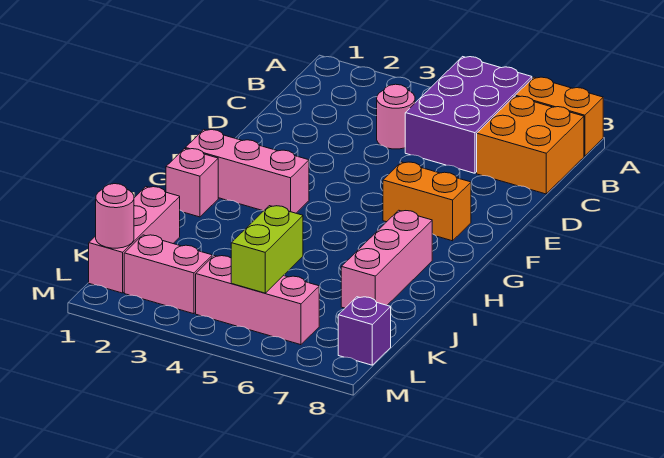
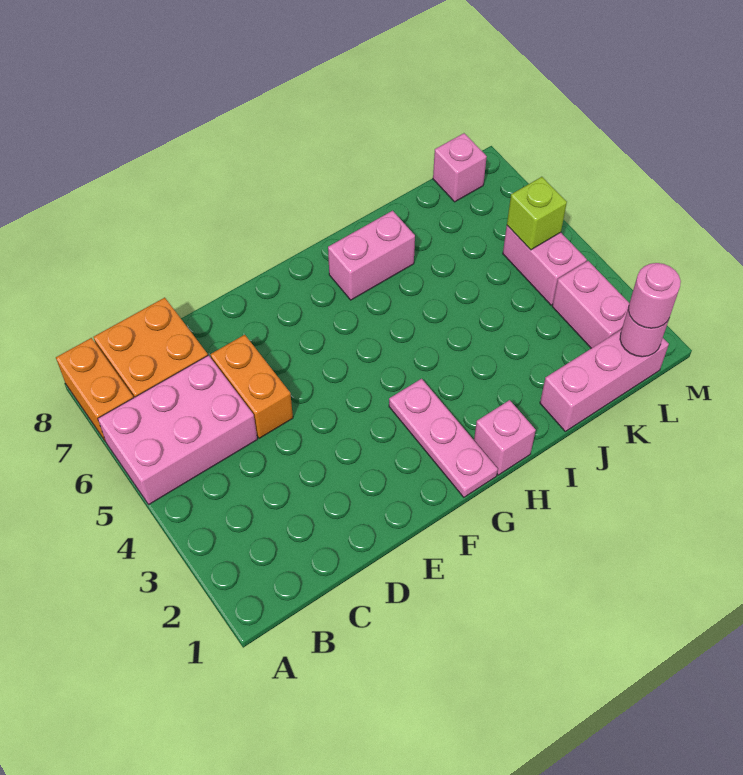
purple 2x3 brick [405,57,532,173] -> pink 2x3 brick [98,355,257,505]
pink 1x1 round brick [377,84,415,149] -> pink 1x1 round brick moved to [628,263,681,328]
orange 1x2 brick [383,162,471,241] -> orange 1x2 brick moved to [211,335,293,438]
pink 1x3 brick [185,130,309,213] -> pink 1x3 plate [389,379,498,497]
pink 1x3 brick [341,210,432,308] -> pink 1x2 brick [328,211,415,300]
lime 1x2 brick [231,206,303,293] -> lime 1x1 brick [507,177,567,250]
pink 1x3 brick [196,256,319,345] -> pink 1x2 brick [503,226,587,305]
purple 1x1 brick [338,297,391,365] -> pink 1x1 brick [433,133,487,202]

